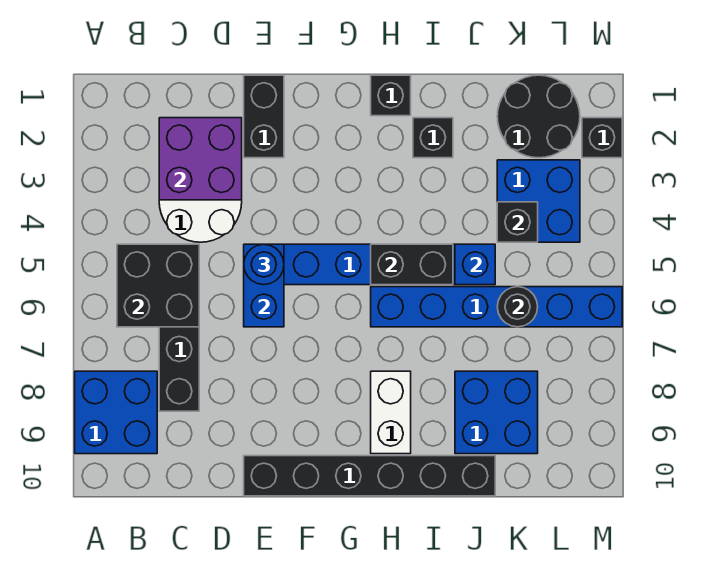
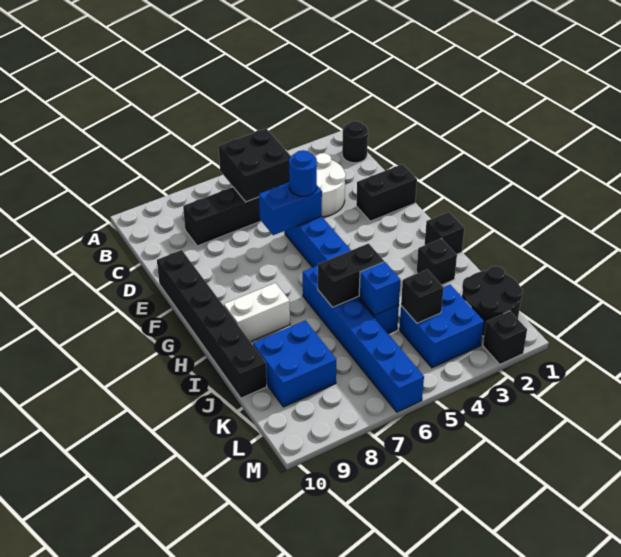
blue 2x2 brick [75,371,157,454] -> none
purple 2x2 brick [159,118,242,200] -> none
black 1x2 brick [371,244,453,285] -> black 1x2 brick turned to [318,244,384,307]
black 1x1 round brick [497,287,538,327] -> black 1x1 round brick moved to [342,121,368,163]

